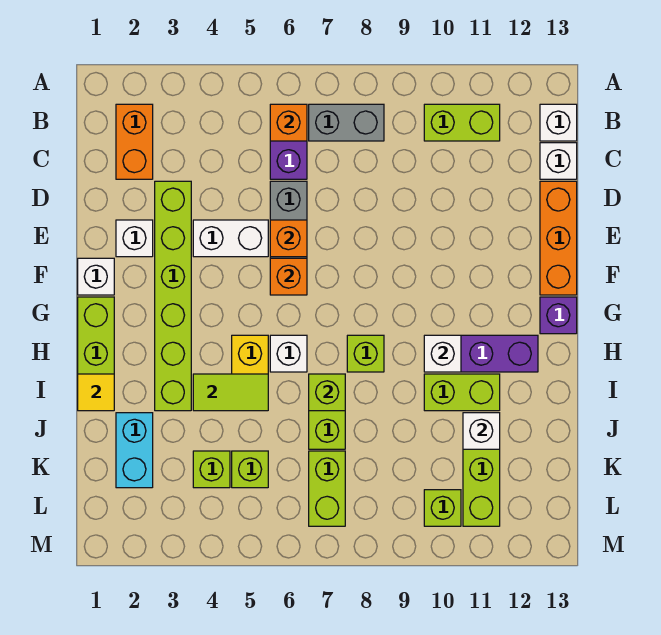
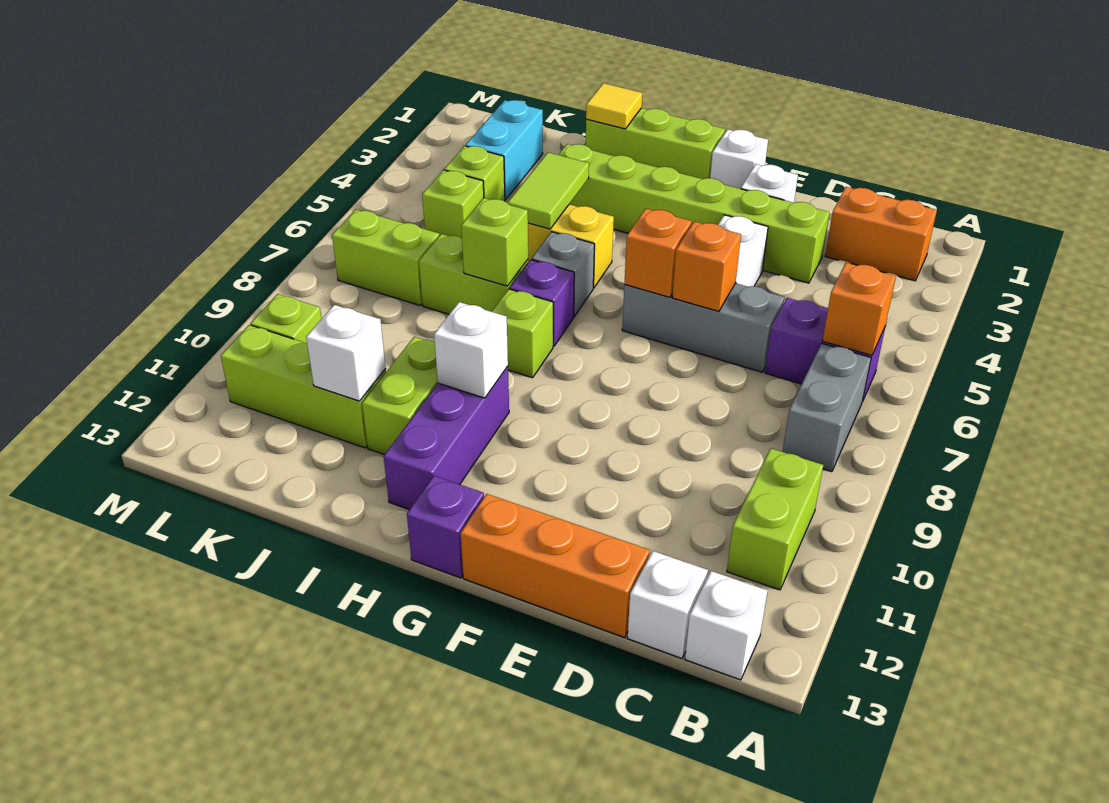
white 1x1 brick [270,335,307,372] -> grey 1x1 brick [532,232,594,316]
none -> purple 1x1 brick [510,260,574,346]
cyan 1x2 brick [116,413,153,488] -> cyan 1x2 brick turned to [466,100,543,200]

